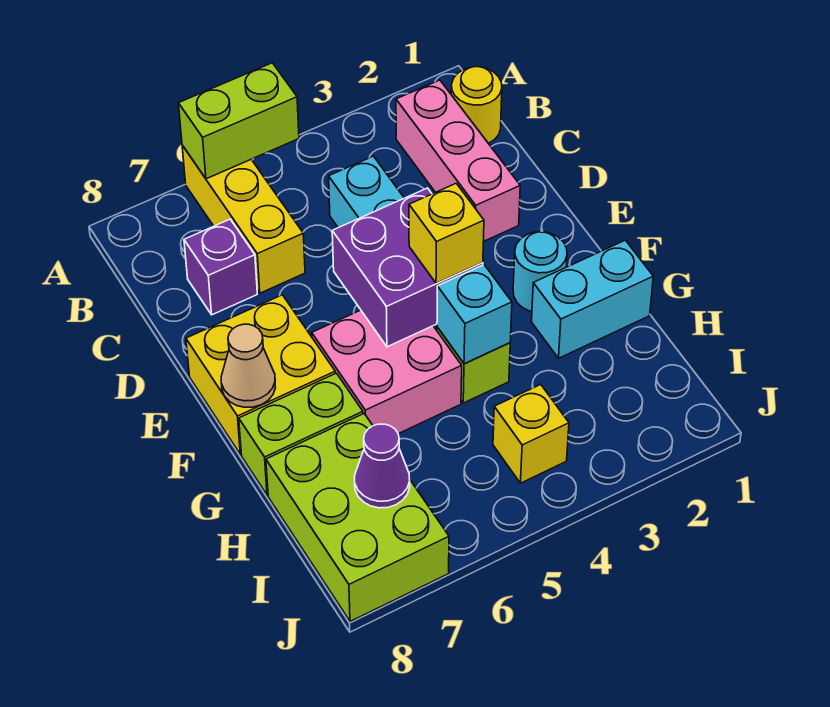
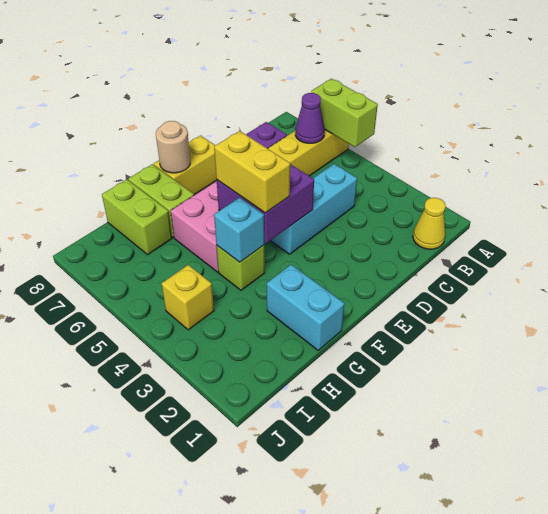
yellow 1x1 round brick [451,67,502,143] -> yellow 1x1 cone [413,198,446,249]
pink 1x3 brick [396,80,520,242] -> none
yellow 2x2 brick [186,295,335,454] -> yellow 1x2 brick [154,136,217,195]
cyan 1x1 round brick [513,232,567,311] -> none
yellow 1x1 brick [409,183,484,284] -> yellow 1x2 brick [214,131,290,213]
tan 1x1 cone [221,324,276,407] -> tan 1x1 round brick [156,121,190,173]
lime 2x3 brick [266,414,449,621] -> lime 1x2 brick [102,179,172,255]
purple 1x1 cone [354,424,410,508] -> purple 1x1 cone moved to [295,93,325,143]

